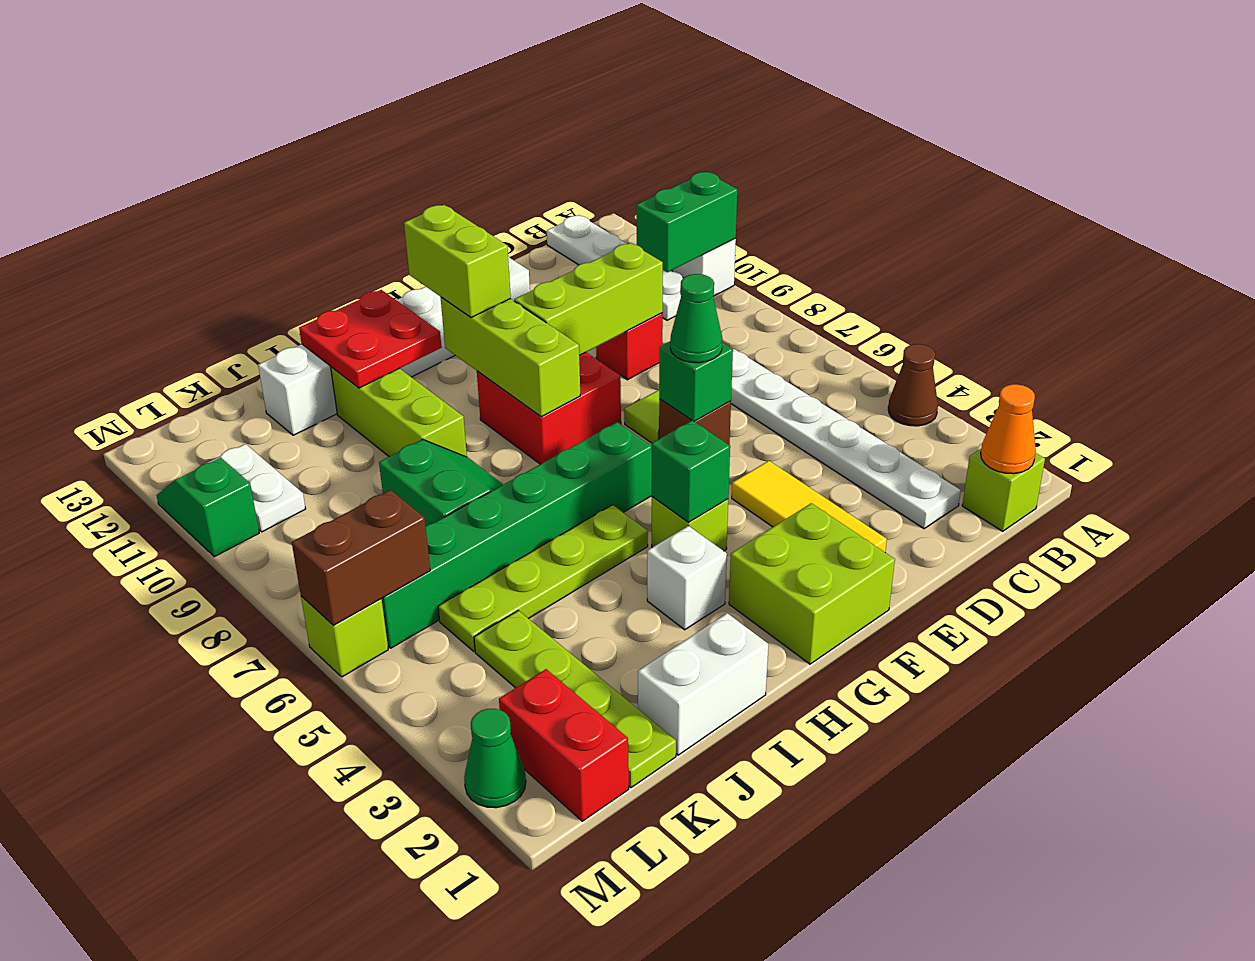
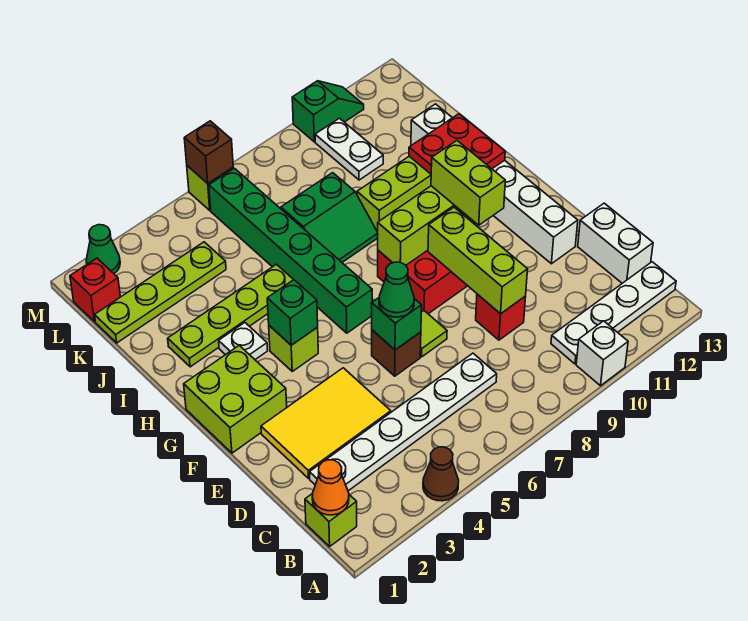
green 1x2 brick [636,172,737,272] -> none
yellow 1x3 tile [732,461,887,552] -> yellow 2x3 tile [261,368,391,478]
lime 1x2 brick [404,205,511,318] -> lime 1x2 brick turned to [431,141,505,225]
white 1x1 brick [647,526,727,630] -> white 1x1 plate [219,323,268,359]
lime 1x4 plate [438,505,648,651] -> lime 1x4 plate turned to [168,264,293,367]
white 1x2 brick [638,613,768,755] -> white 1x2 brick moved to [578,203,653,283]
red 1x2 brick [499,669,629,821] -> red 1x1 brick [70,258,120,322]
brown 1x2 brick [292,490,430,625] -> brown 1x1 brick [184,121,233,183]
white 1x2 plate [207,444,306,532] -> white 1x2 plate turned to [315,118,383,180]

